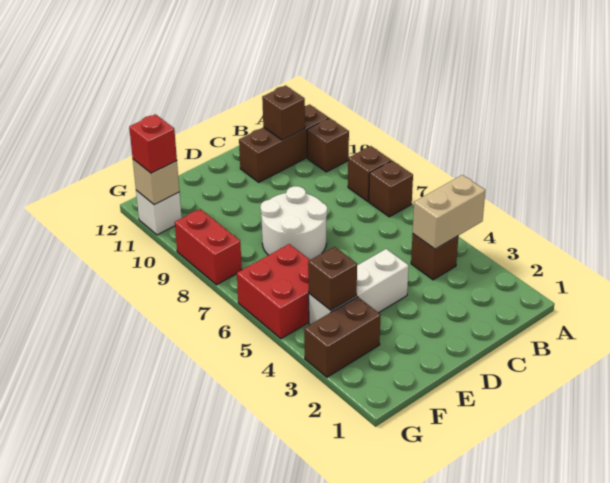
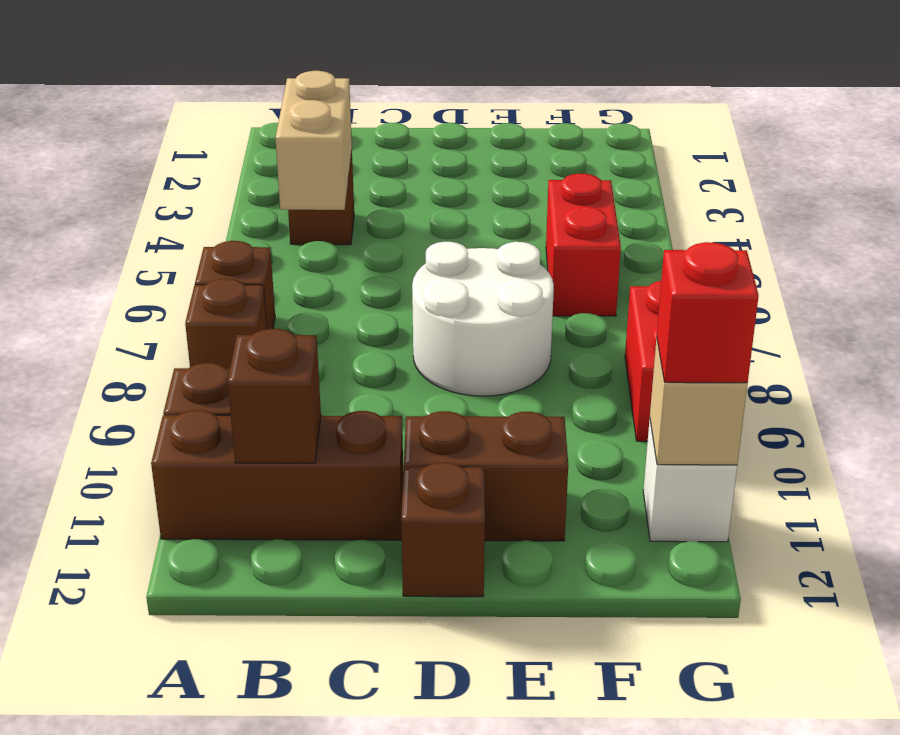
tan 1x2 brick [413,175,485,249] -> tan 1x2 brick turned to [275,71,352,210]
white 1x3 brick [309,249,409,324] -> none
brown 1x2 brick [304,297,381,377] -> brown 1x2 brick moved to [404,411,568,541]
brown 1x1 brick [308,247,357,310] -> brown 1x1 brick moved to [401,463,485,597]
red 2x2 brick [237,244,310,339] -> red 1x2 brick [546,174,621,316]

